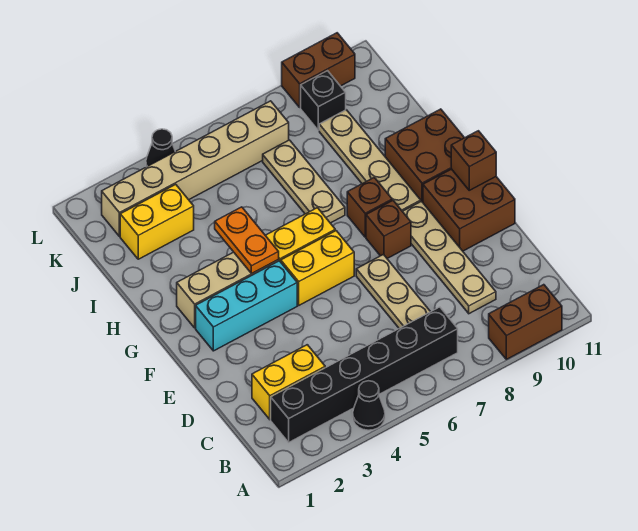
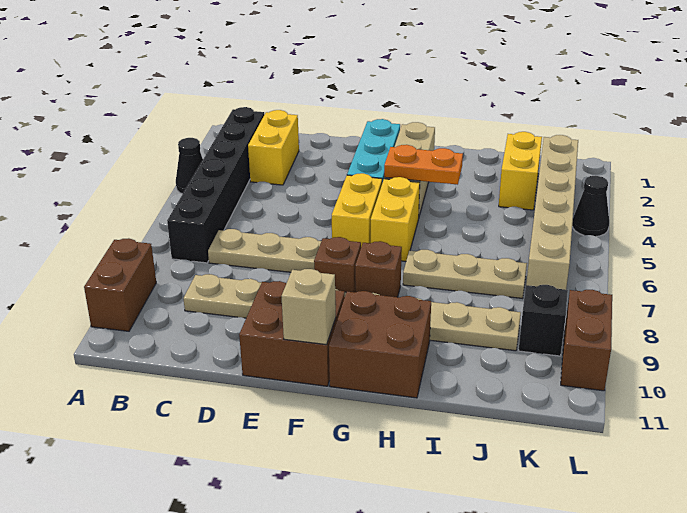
brown 1x1 brick [451,131,496,190] -> tan 1x1 brick [282,269,336,345]

